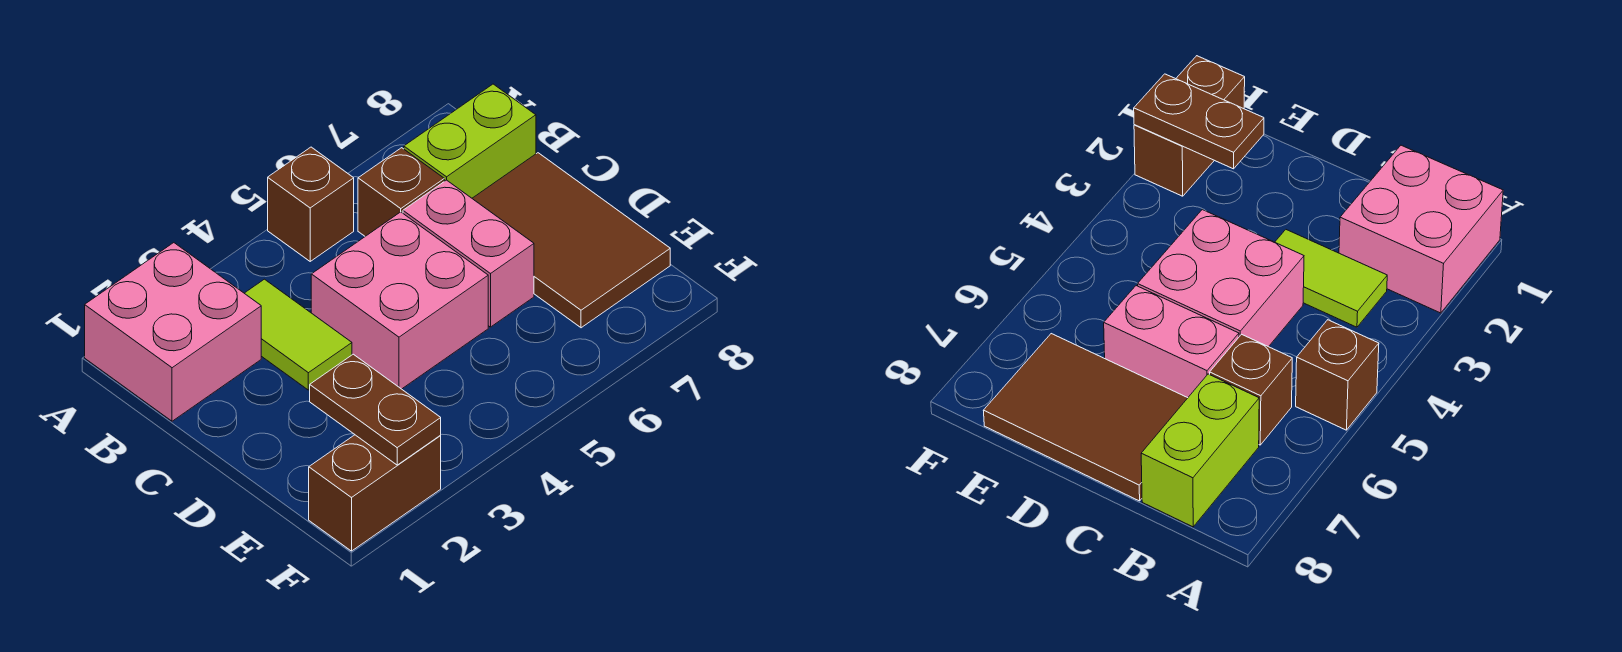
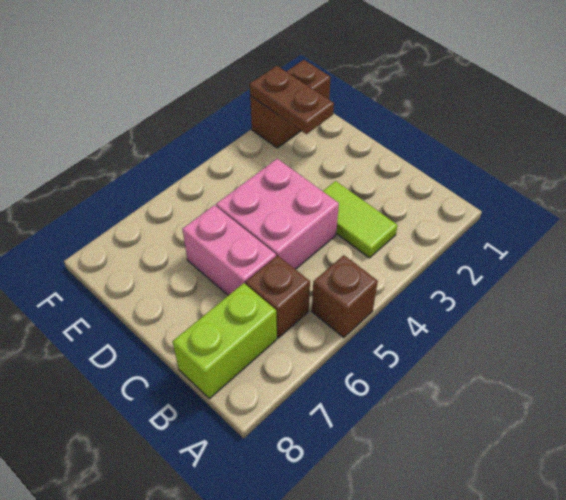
pink 2x2 brick [85,243,261,421] -> none
brown 2x3 tile [472,153,670,328] -> none

